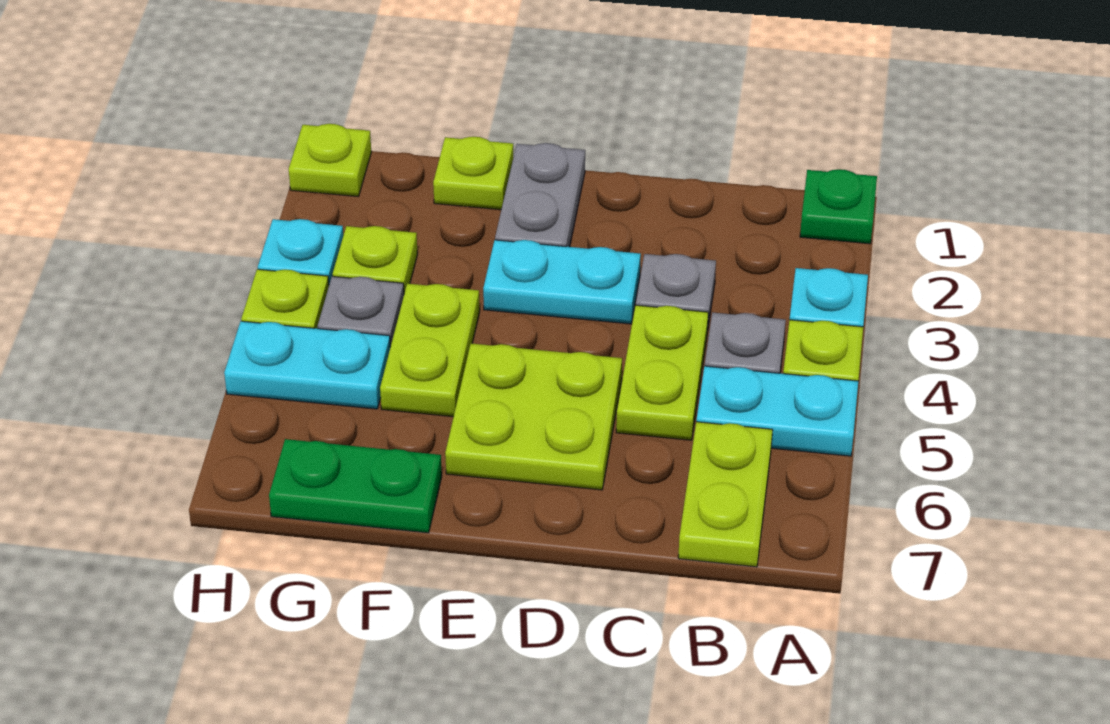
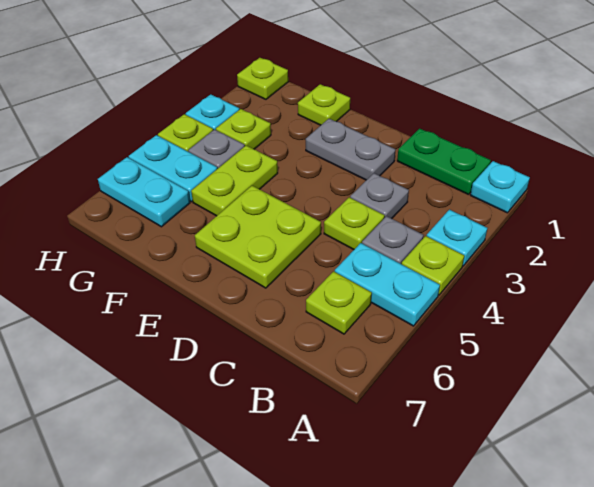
green 1x1 plate [800,169,877,244] -> cyan 1x1 plate [471,161,530,213]
lime 1x2 plate [678,422,772,567] -> lime 1x1 plate [306,271,372,334]
lime 1x2 plate [616,305,708,440] -> lime 1x1 plate [324,197,385,250]
cyan 1x2 plate [483,240,641,324] -> cyan 1x2 plate moved to [98,157,190,227]
grey 1x2 plate [495,143,585,247] -> grey 1x2 plate turned to [306,119,396,180]
green 1x2 plate [269,439,442,533] -> green 1x2 plate moved to [397,128,491,195]

